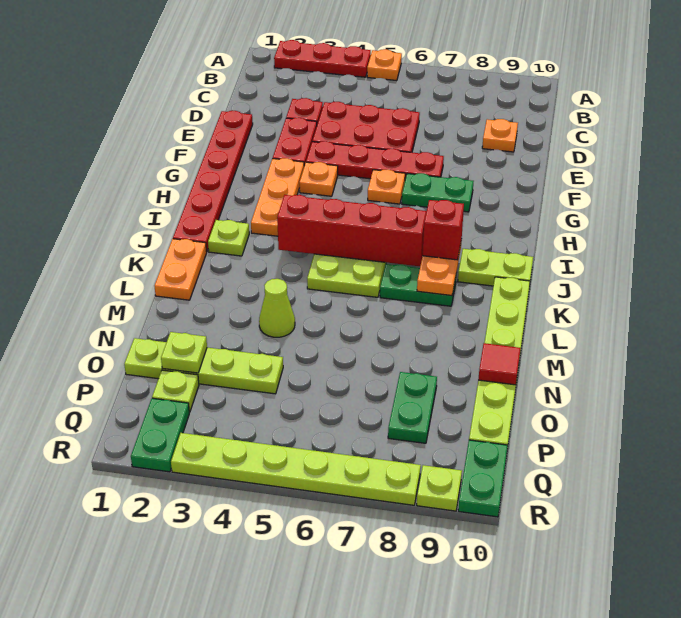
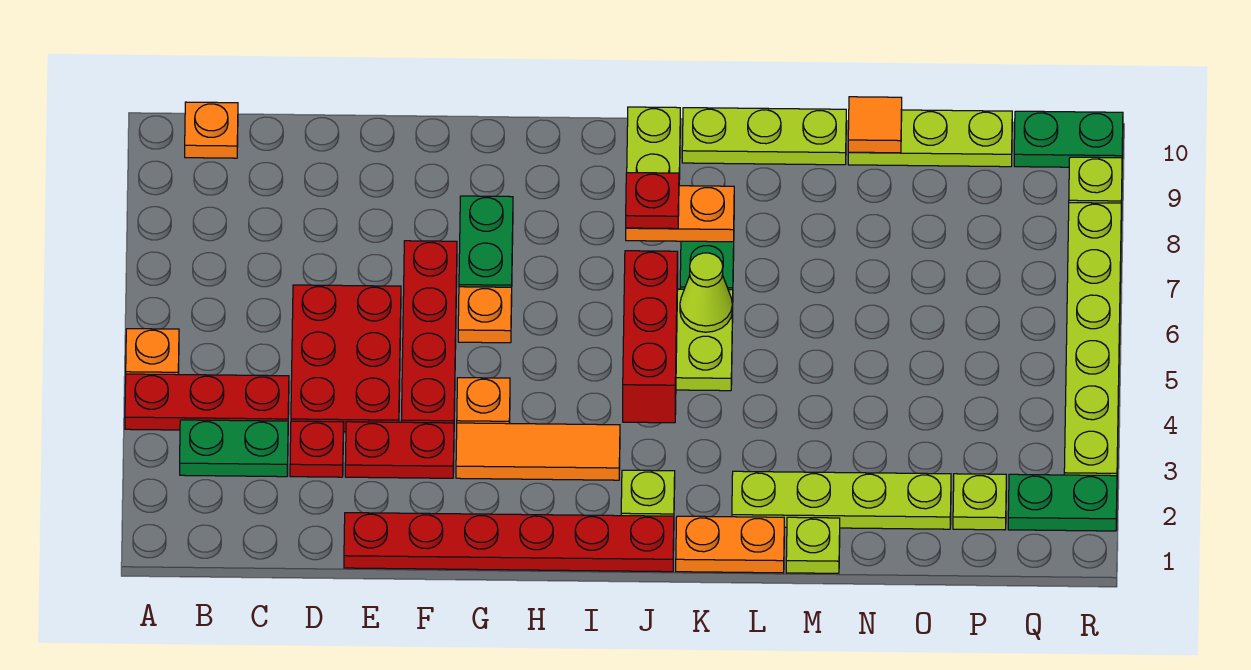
red 1x3 plate [274,40,371,77] -> red 1x3 plate turned to [125,374,289,430]
orange 1x1 plate [482,119,518,152] -> orange 1x1 plate moved to [185,102,238,158]
orange 1x3 plate [251,158,304,236] -> orange 1x3 tile [456,423,620,480]
red 1x4 brick [277,195,427,266] -> red 1x3 brick [623,251,678,423]
red 1x1 brick [423,200,464,260] -> red 1x1 plate [626,173,679,229]
lime 1x1 cone [259,279,295,337] -> lime 1x1 cone moved to [680,253,732,332]
red 1x1 tile [478,343,521,385] -> orange 1x1 tile [848,97,902,153]
lime 1x4 plate [124,338,283,394] -> lime 1x4 plate turned to [732,471,951,529]
lime 1x1 plate [161,332,207,373] -> lime 1x1 plate moved to [786,517,840,573]
green 1x2 plate [388,372,437,443] -> green 1x2 plate moved to [180,420,288,477]

